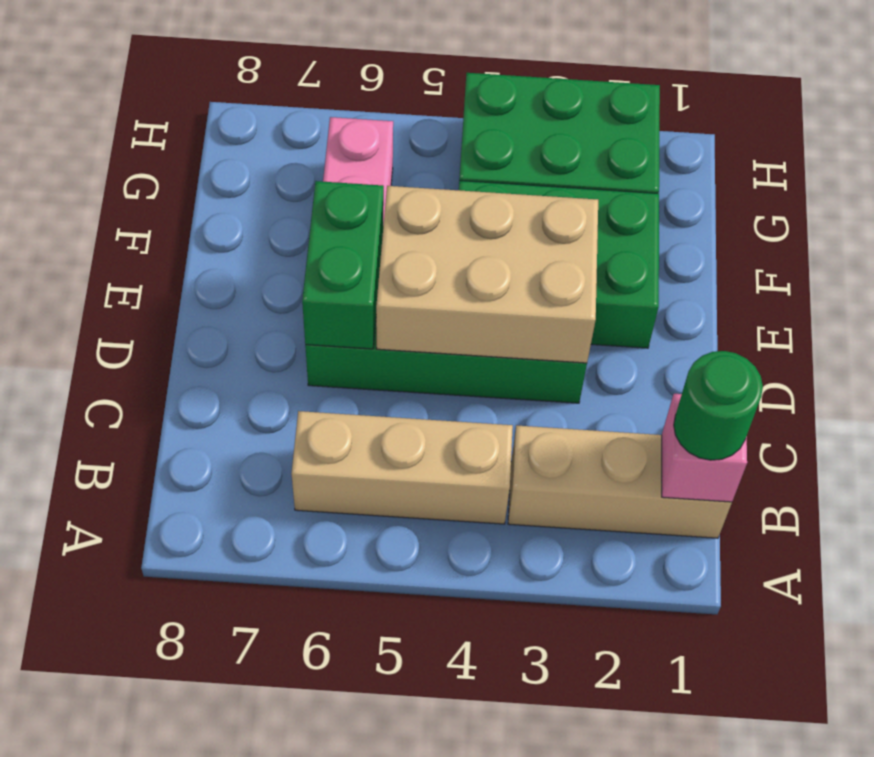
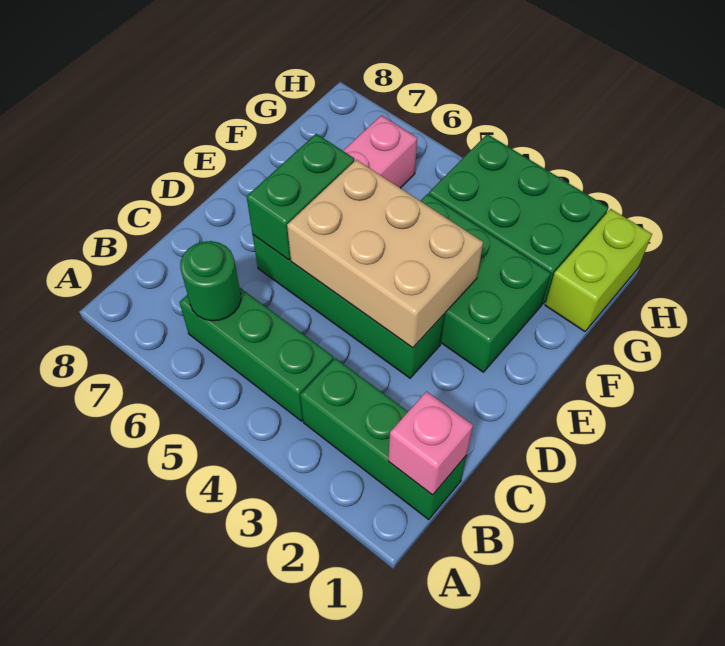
tan 1x3 brick [508,425,732,538] -> green 1x3 brick [300,358,467,519]
green 1x1 round brick [674,351,763,460] -> green 1x1 round brick moved to [180,241,241,321]
tan 1x3 brick [291,411,513,524] -> green 1x3 brick [180,288,333,421]
none -> lime 1x2 brick [545,209,652,331]

